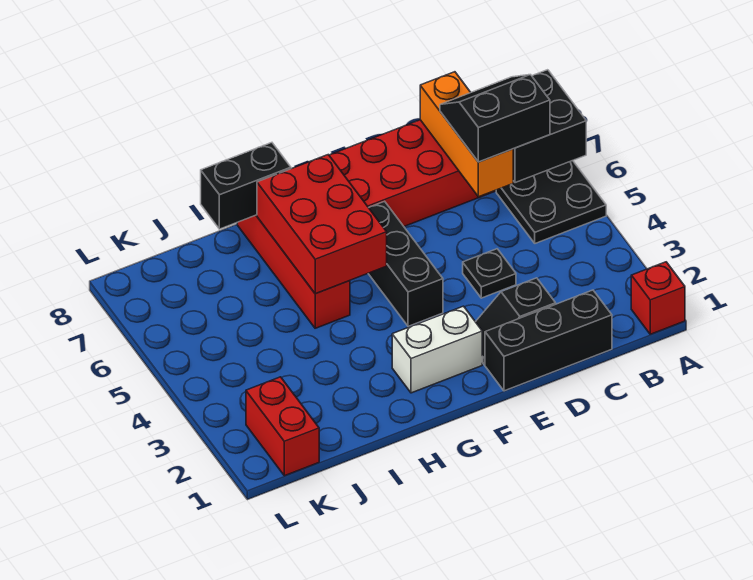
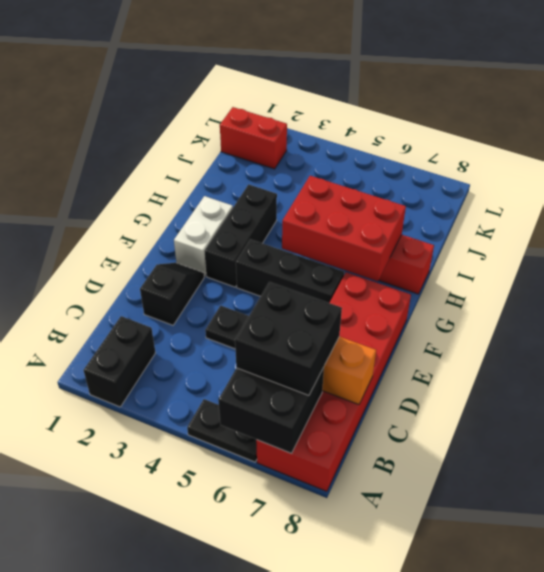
red 1x1 brick [631,262,685,334] -> none
black 2x2 plate [496,161,606,243] -> black 1x2 plate [187,399,257,462]
black 2x2 slope [440,75,550,162] -> black 2x2 brick [235,282,342,395]
black 1x3 brick [485,290,612,391] -> black 1x3 brick moved to [204,184,277,287]
black 1x2 brick [201,143,291,229] -> black 1x2 brick moved to [83,316,156,407]

